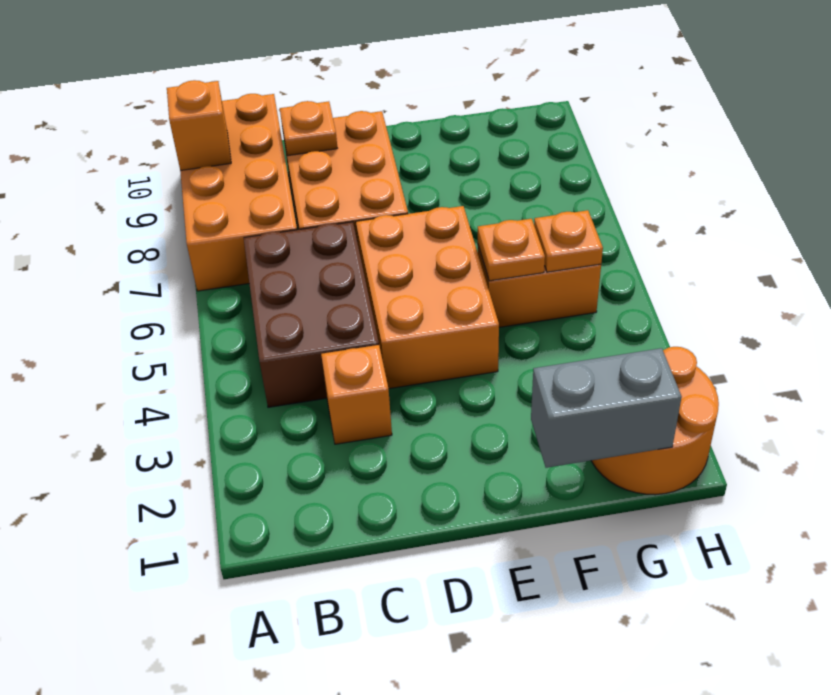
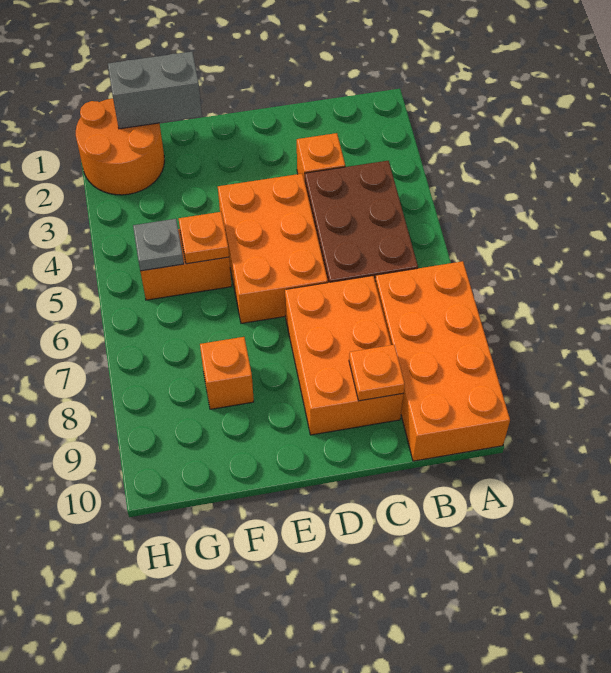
orange 1x1 brick [167,80,231,171] -> orange 1x1 brick moved to [200,337,254,409]
orange 1x1 plate [534,210,603,272] -> grey 1x1 plate [133,219,184,271]

